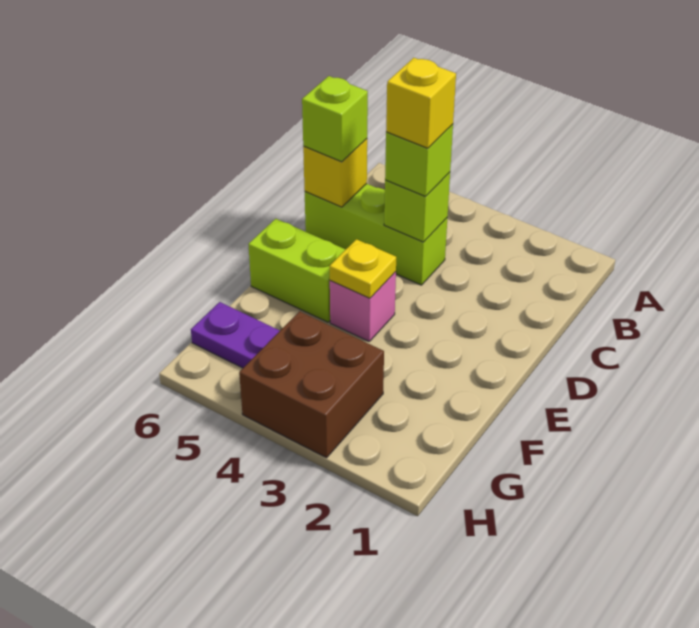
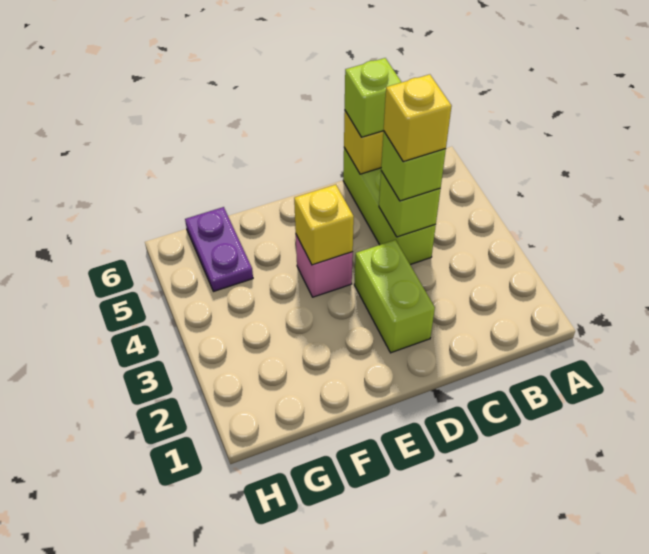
yellow 1x1 plate [330,239,396,298] -> yellow 1x1 brick [294,185,354,265]
lime 1x2 brick [248,219,346,322] -> lime 1x2 brick moved to [354,240,435,353]
brown 2x2 brick [239,311,384,458] -> none

